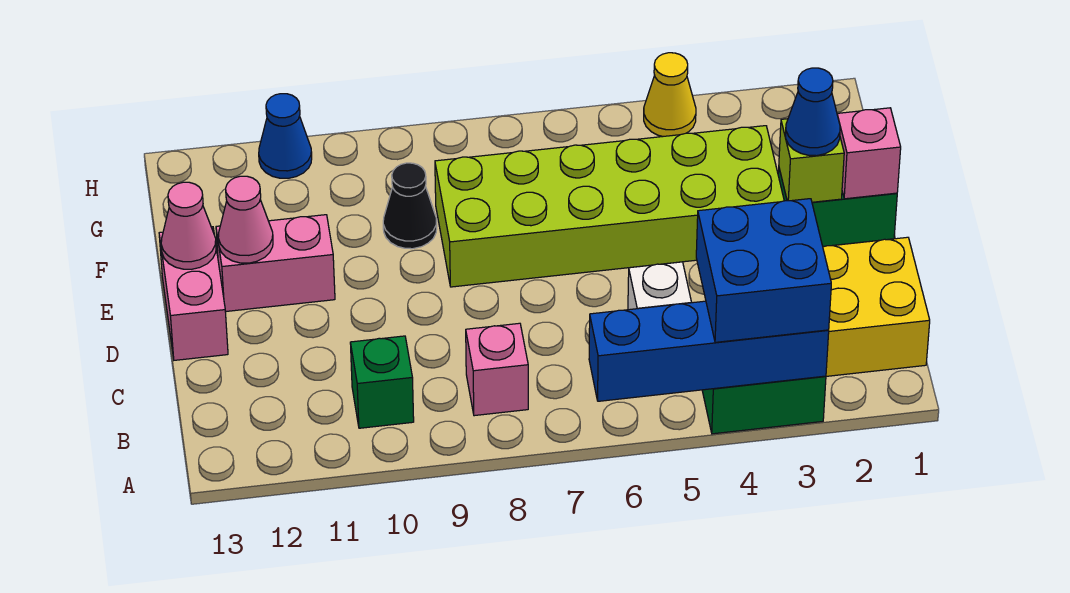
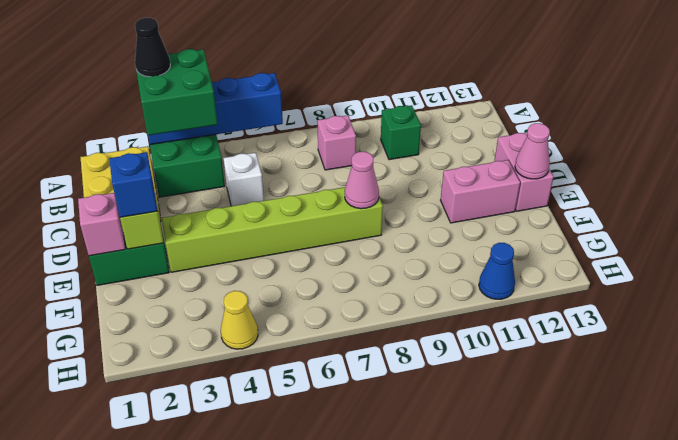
blue 2x2 brick [696,199,831,342] -> green 2x2 brick [136,49,218,135]
blue 1x1 cone [786,68,840,156] -> blue 1x1 brick [109,152,157,217]
lime 2x6 brick [435,126,784,287] -> lime 1x6 brick [162,187,383,272]
pink 1x1 cone [218,176,273,263] -> pink 1x1 cone moved to [345,152,379,209]
black 1x1 cone [383,163,437,249] -> black 1x1 cone moved to [135,18,170,77]

